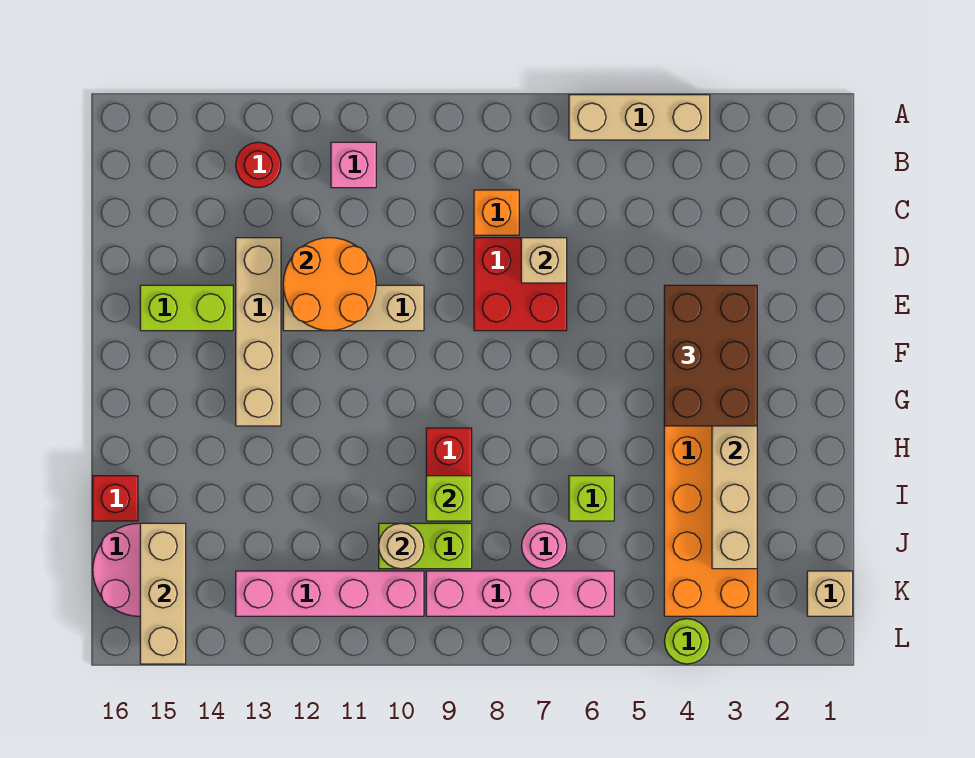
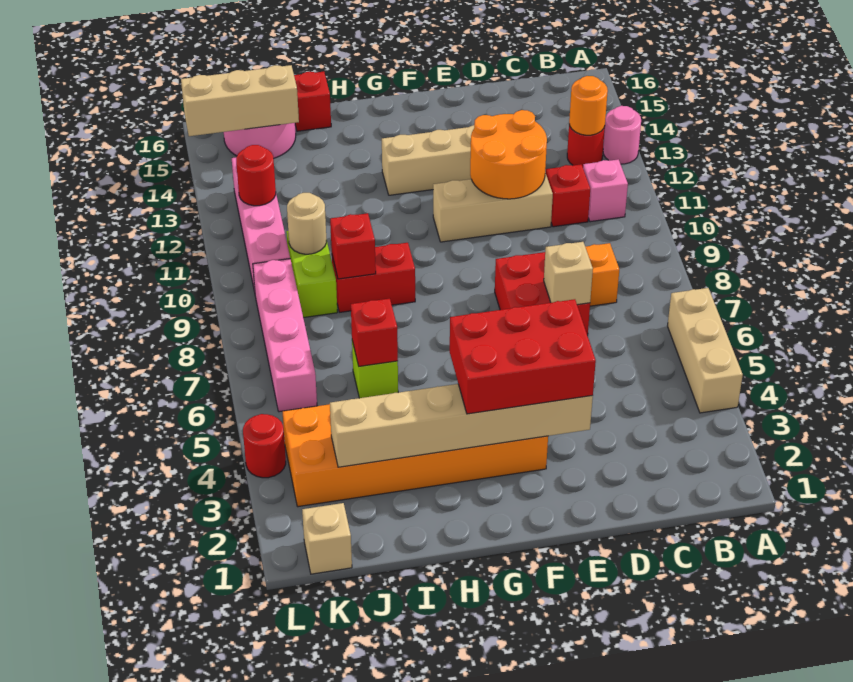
none -> orange 1x1 round brick [569,76,608,135]
none -> red 1x1 brick [546,164,590,227]
brown 2x3 brick [664,285,757,426] -> red 2x3 brick [450,299,596,414]
tan 1x3 brick [283,285,424,331] -> tan 1x3 brick turned to [433,173,553,242]
lime 1x2 brick [140,285,233,331] -> none
none -> red 1x1 brick [351,299,398,366]
lime 1x1 brick [426,476,472,521] -> red 1x1 brick [330,213,376,279]
pink 1x1 round brick [522,523,567,569] -> pink 1x1 round brick moved to [603,106,641,164]
none -> red 1x1 round brick [236,145,276,206]
lime 1x1 round brick [664,619,710,664] -> red 1x1 round brick [243,414,286,478]

